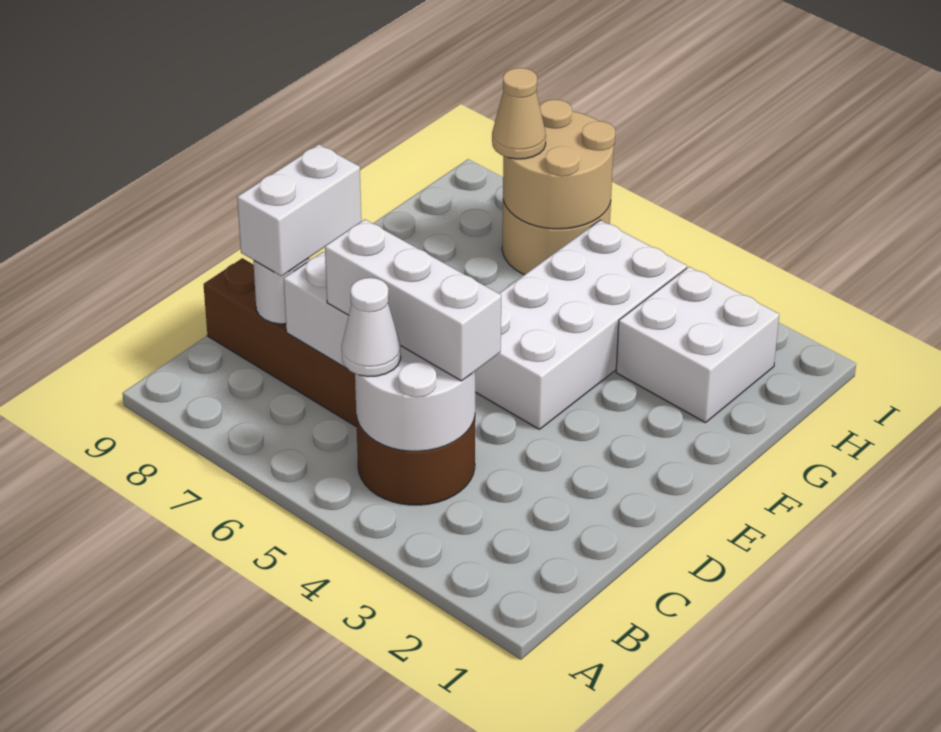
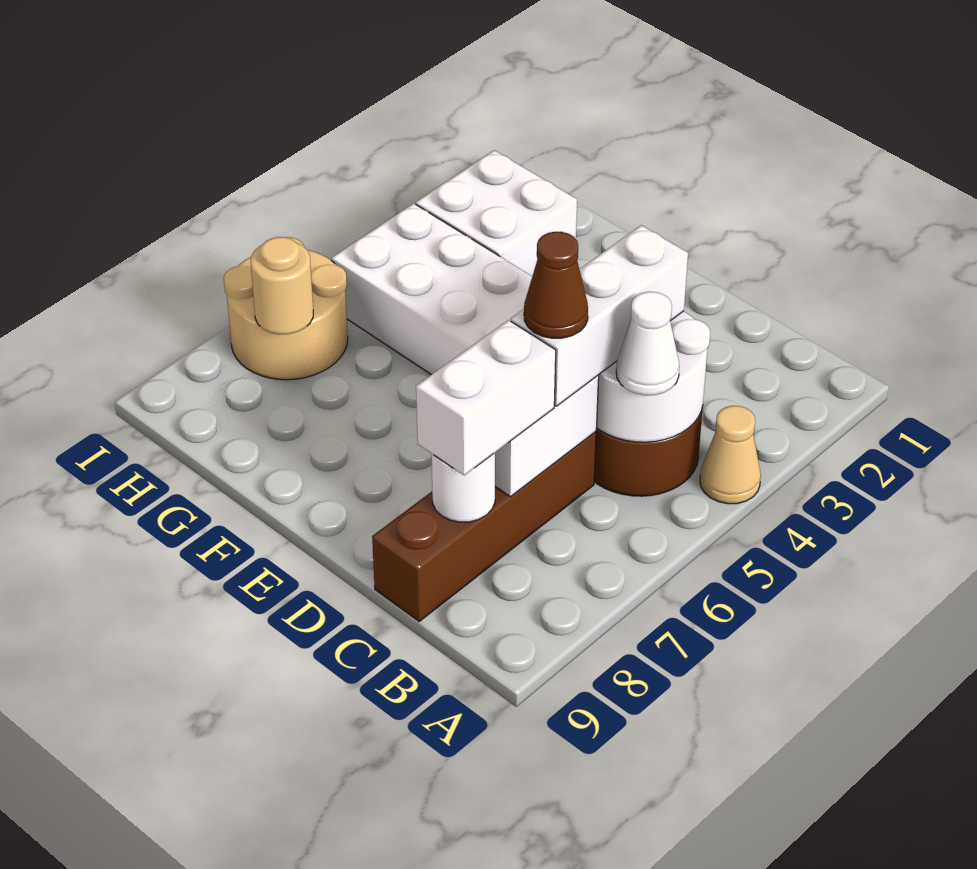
none -> brown 1x1 cone [524,232,588,338]
white 1x2 brick [237,144,361,276] -> white 1x2 brick turned to [416,320,556,475]
tan 2x2 round brick [503,100,615,229] -> tan 1x1 round brick [251,237,313,334]
tan 1x1 cone [492,68,546,159] -> tan 1x1 cone moved to [700,406,761,504]

